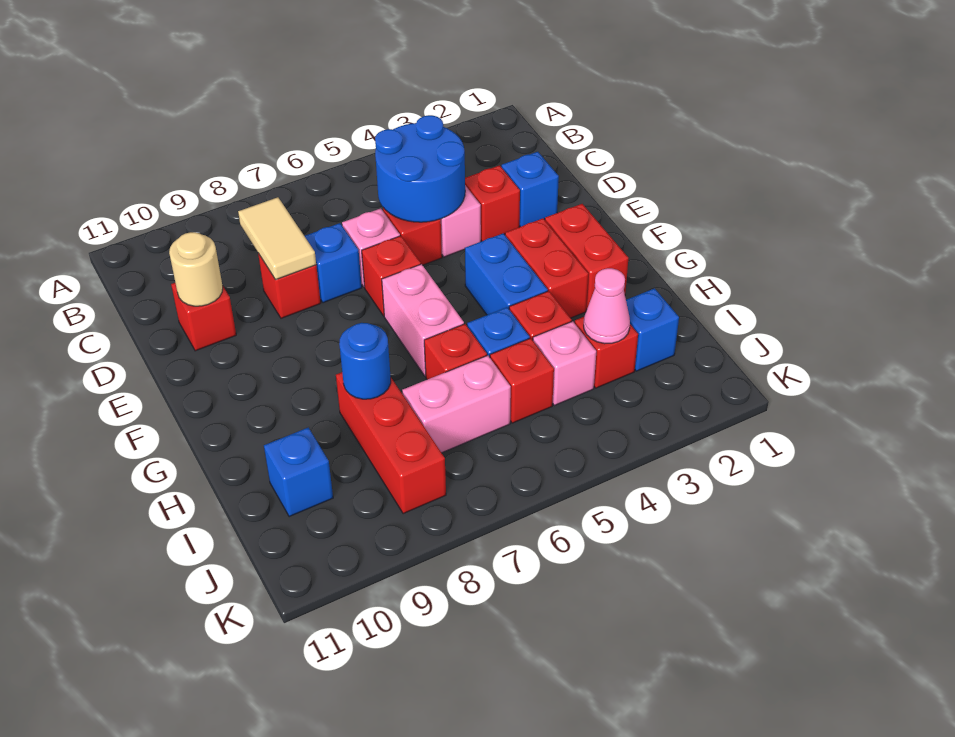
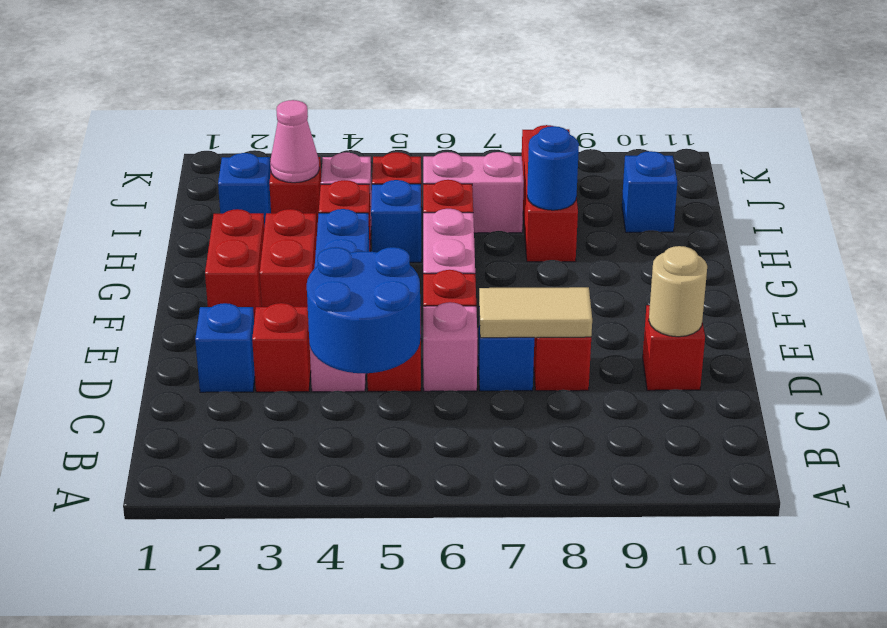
tan 1x2 tile [238,197,316,280] -> tan 1x2 tile turned to [479,287,592,338]

